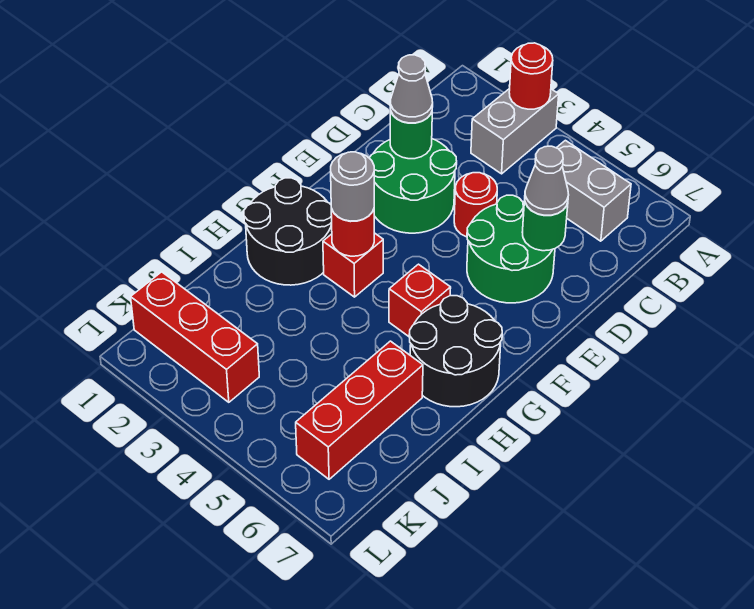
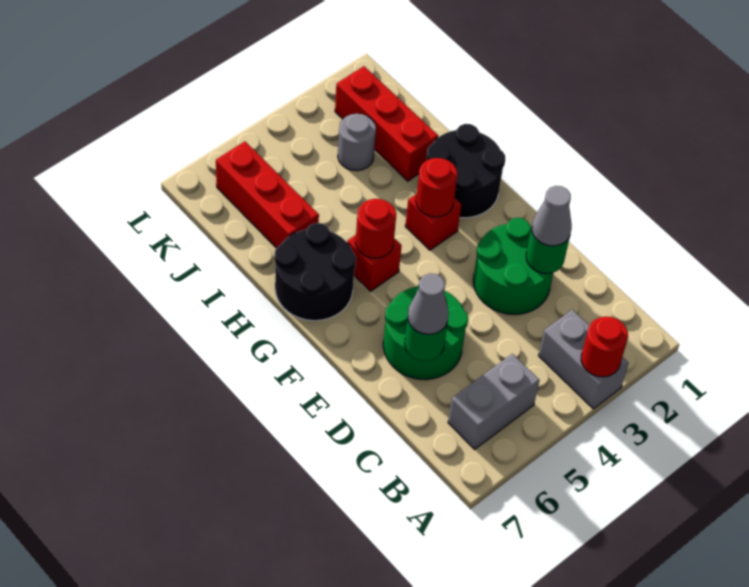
red 1x1 round brick [454,173,497,237] -> red 1x1 round brick moved to [355,199,396,258]
grey 1x1 round brick [331,152,374,221] -> grey 1x1 round brick moved to [338,114,376,171]
red 1x3 brick [131,272,259,402] -> red 1x3 brick turned to [335,66,438,181]

